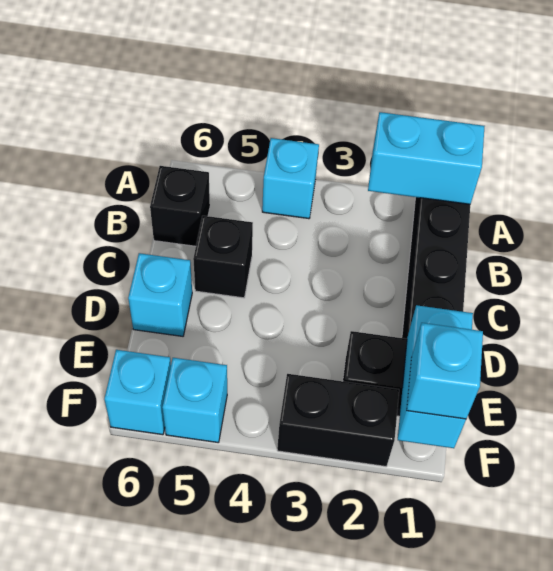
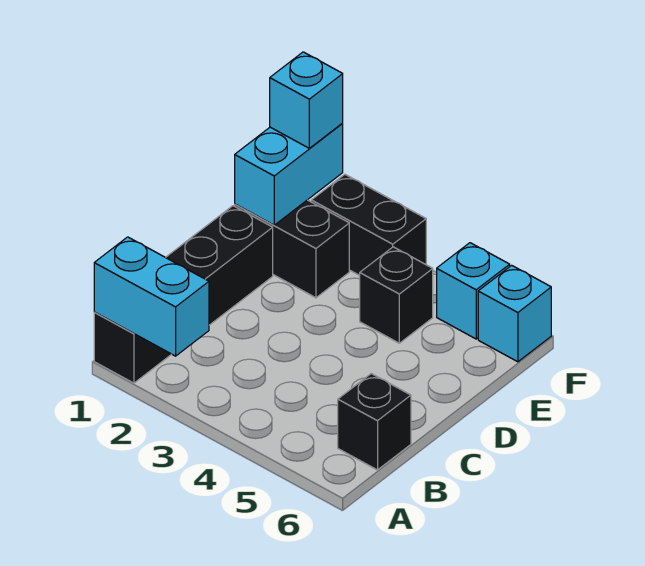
cyan 1x1 brick [262,138,319,219] -> none
black 1x1 brick [193,216,253,298] -> black 1x1 brick moved to [360,247,433,343]
cyan 1x1 brick [128,253,192,336] -> none

